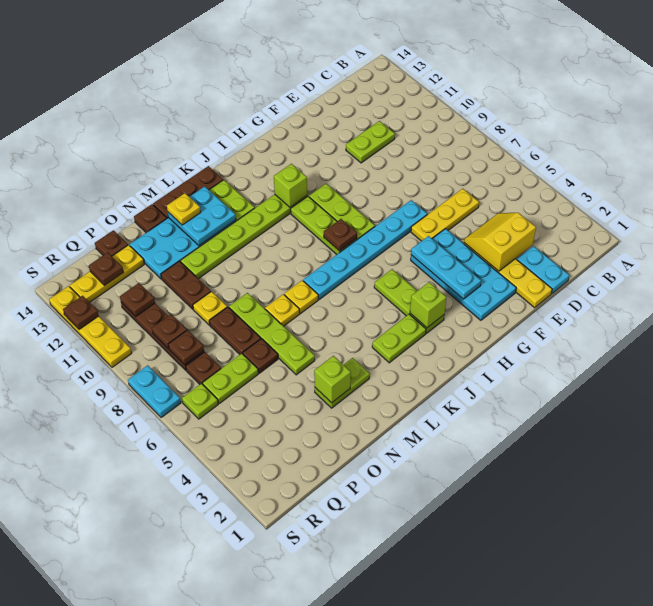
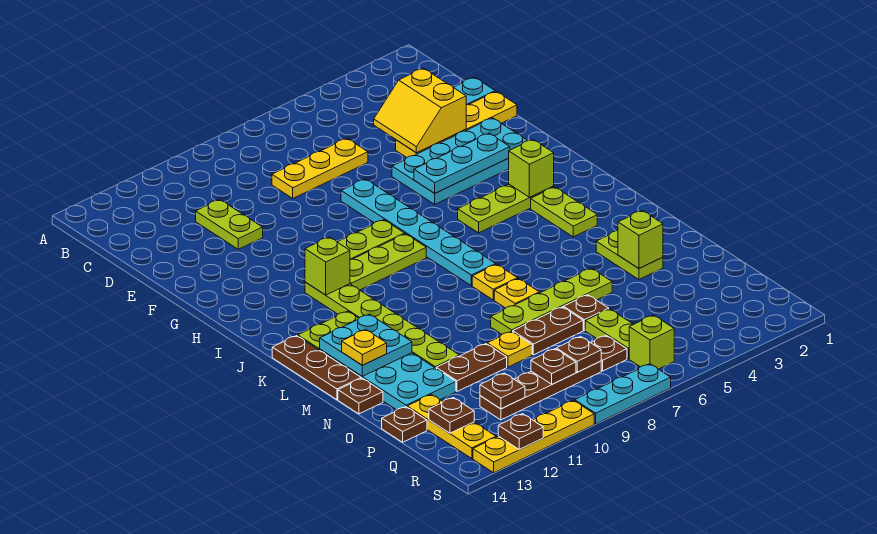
yellow 1x3 plate [411,189,479,241] -> yellow 1x3 plate turned to [272,139,368,198]
brown 1x1 plate [324,219,357,251] -> none
lime 1x1 plate [182,383,218,419] -> lime 1x1 brick [629,315,674,369]
cyan 1x2 plate [128,365,181,418] -> cyan 1x3 plate [575,364,671,424]

